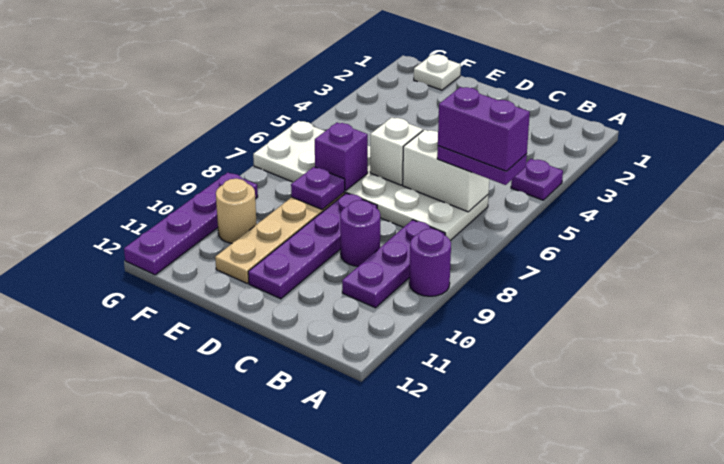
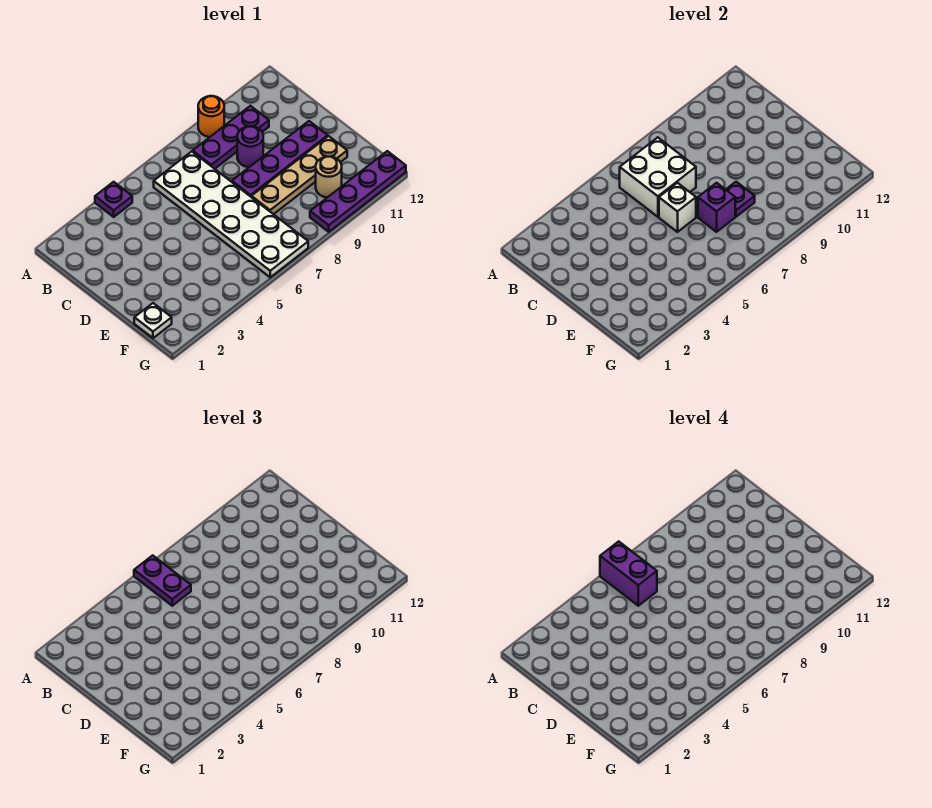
purple 1x1 round brick [409,229,451,296] -> orange 1x1 round brick [198,96,224,137]
white 1x2 brick [403,130,489,212] -> white 2x2 brick [620,137,696,217]

